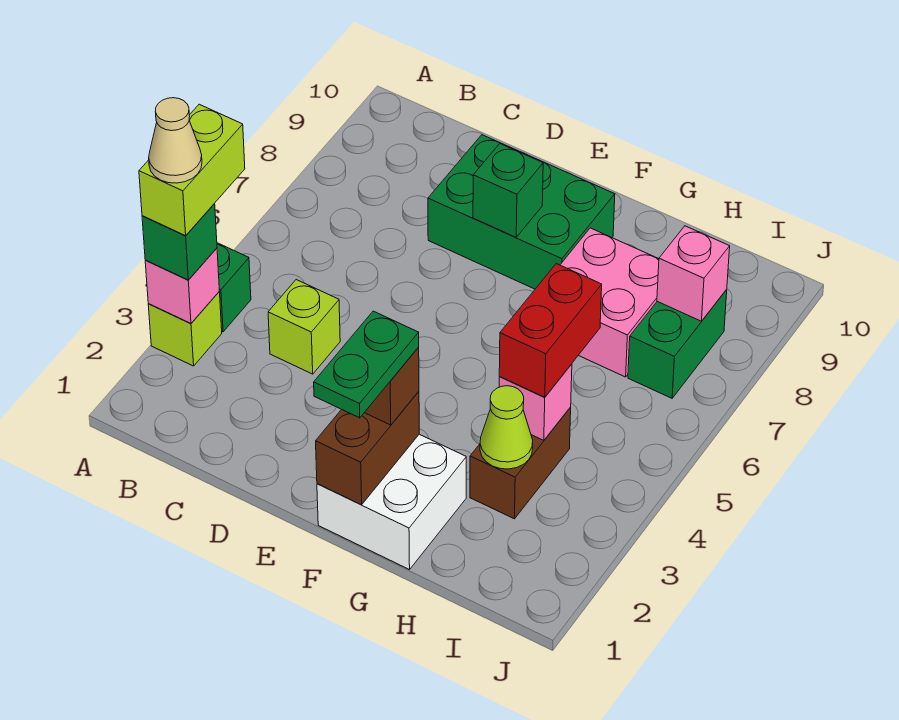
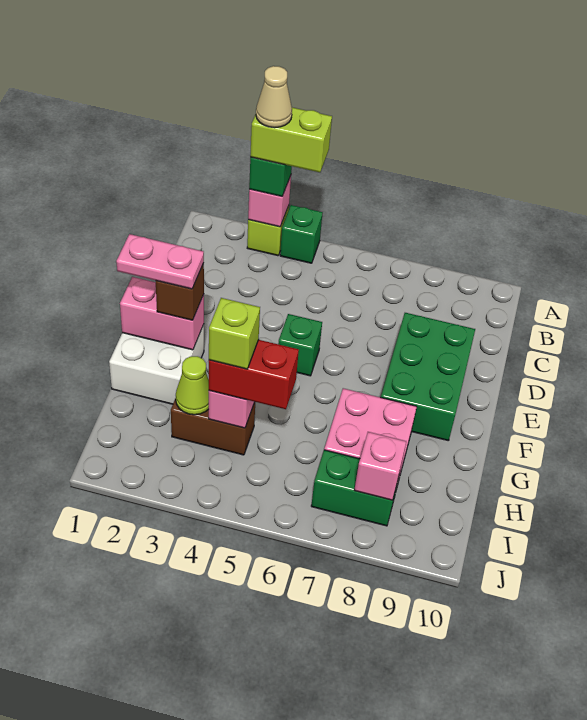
lime 1x1 brick [268,280,340,374] -> lime 1x1 brick moved to [209,298,260,369]
green 1x1 brick [473,144,543,237] -> green 1x1 brick moved to [278,314,322,376]
brown 1x2 brick [316,392,419,505] -> pink 1x2 brick [120,277,204,350]
green 1x2 plate [314,311,419,418] -> pink 1x2 plate [116,234,204,289]

